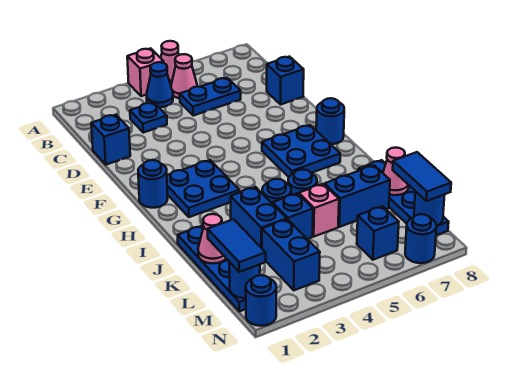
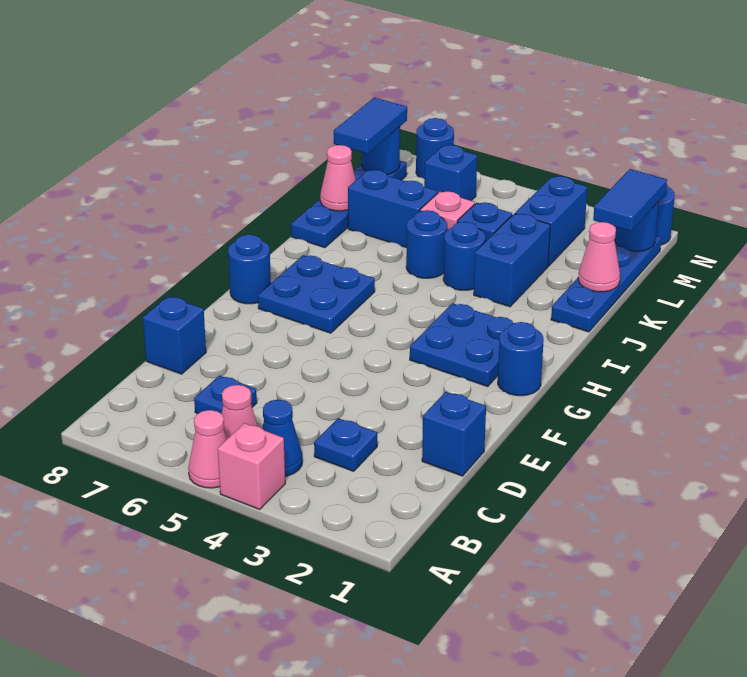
blue 1x2 plate [180,78,241,116] -> blue 1x1 plate [194,375,257,414]

